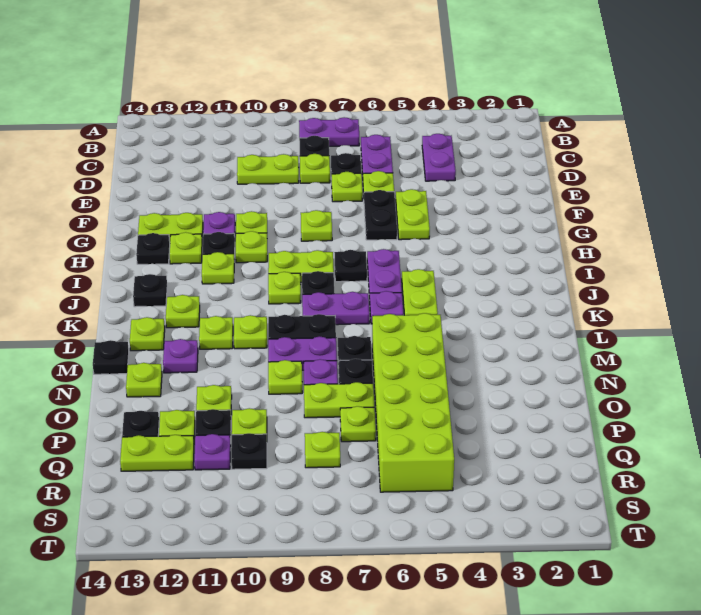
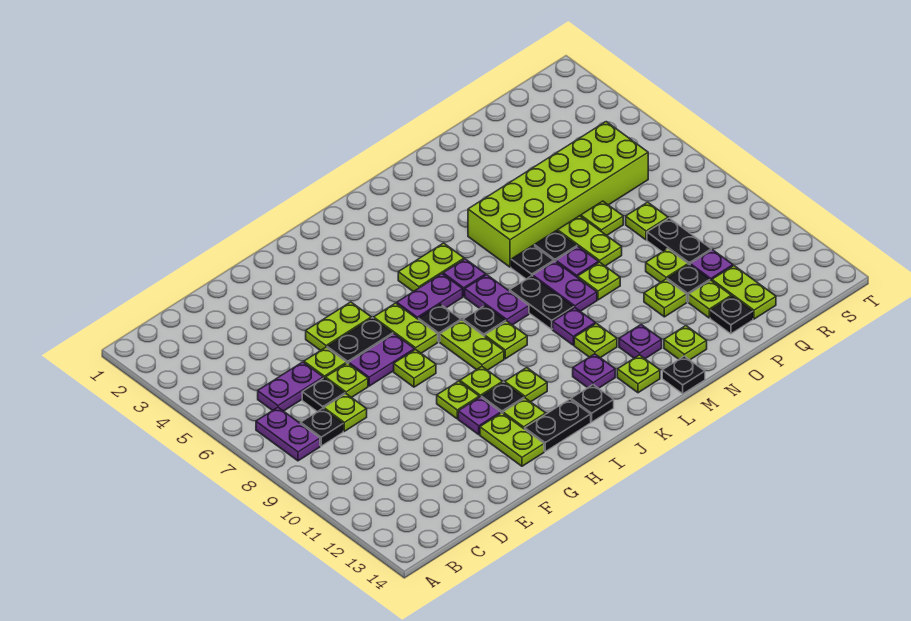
purple 1x2 plate [422,134,456,181] -> purple 1x2 plate moved to [349,334,415,386]
lime 1x2 plate [237,154,299,184] -> lime 1x2 plate moved to [374,303,438,353]
black 1x1 plate [136,233,170,264] -> black 1x2 plate [525,399,591,451]
lime 1x1 plate [166,295,200,328] -> purple 1x1 plate [573,354,615,388]
lime 1x1 plate [234,315,267,349] -> purple 1x1 plate [553,308,595,345]
black 1x1 plate [231,433,267,469] -> black 1x2 plate [647,218,711,265]

